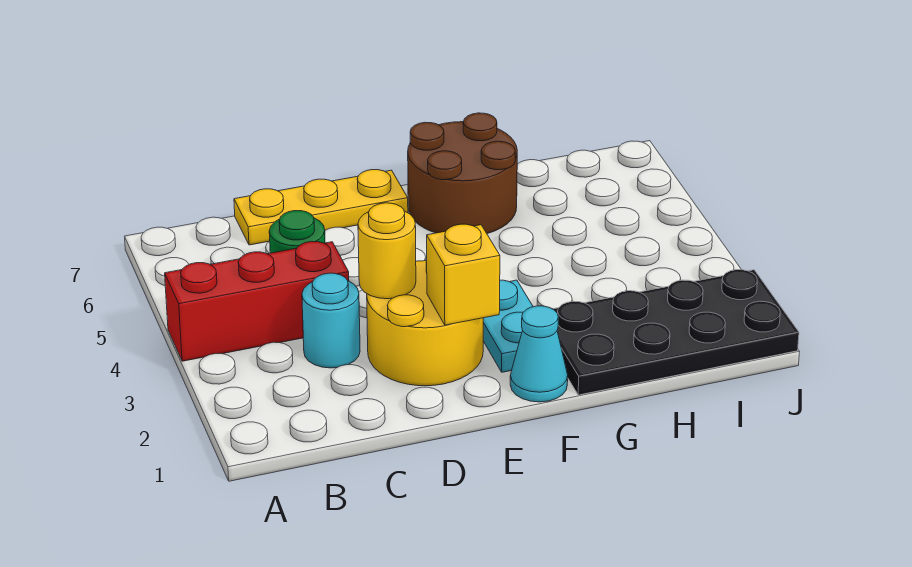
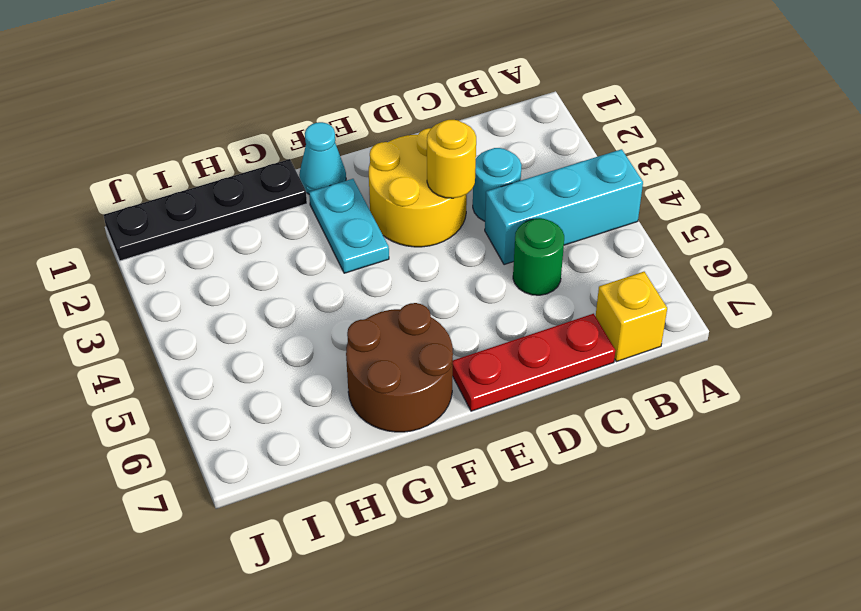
red 1x3 brick [165,241,349,361] -> cyan 1x3 brick [485,149,643,265]
yellow 1x3 plate [234,170,408,245] -> red 1x3 plate [453,314,616,411]
yellow 1x1 brick [426,224,500,325] -> yellow 1x1 brick moved to [595,272,667,362]
black 2x4 plate [553,270,799,395] -> black 1x4 plate [104,159,307,261]

